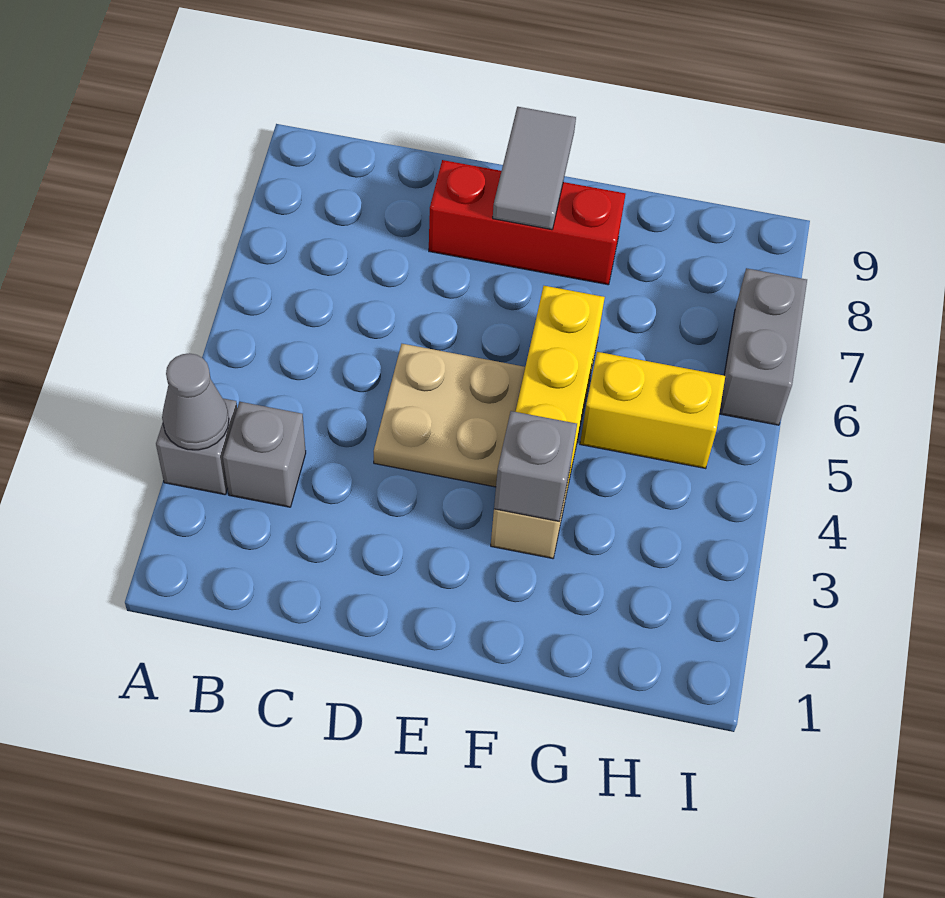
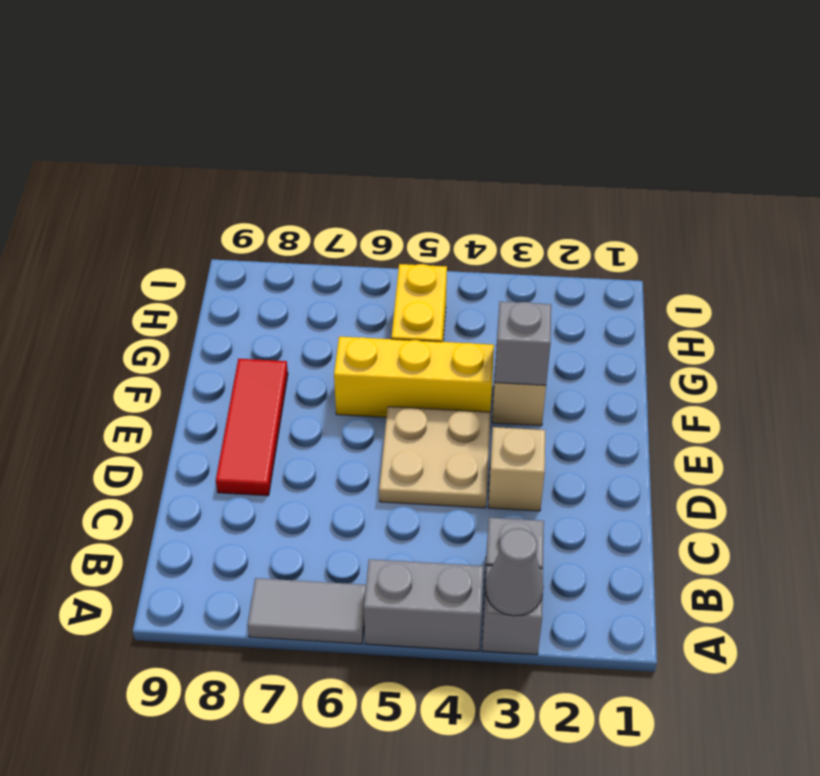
none -> tan 1x1 brick [488,427,545,511]
red 1x3 brick [429,160,625,285] -> red 1x3 tile [216,359,288,496]
grey 1x2 tile [493,107,576,230] -> grey 1x2 tile moved to [248,578,366,644]
grey 1x2 brick [719,268,807,425] -> grey 1x2 brick moved to [364,559,484,651]

